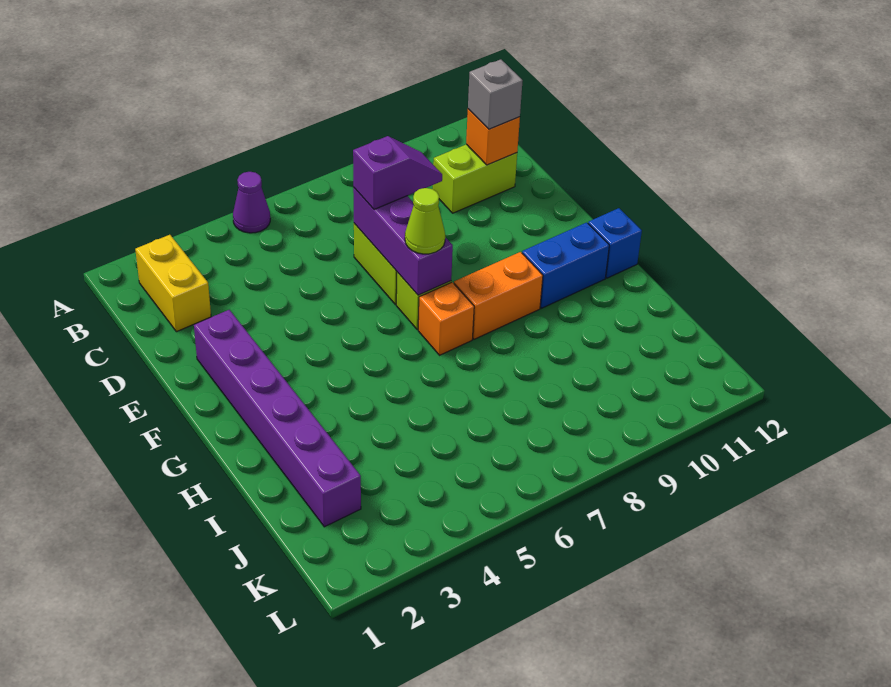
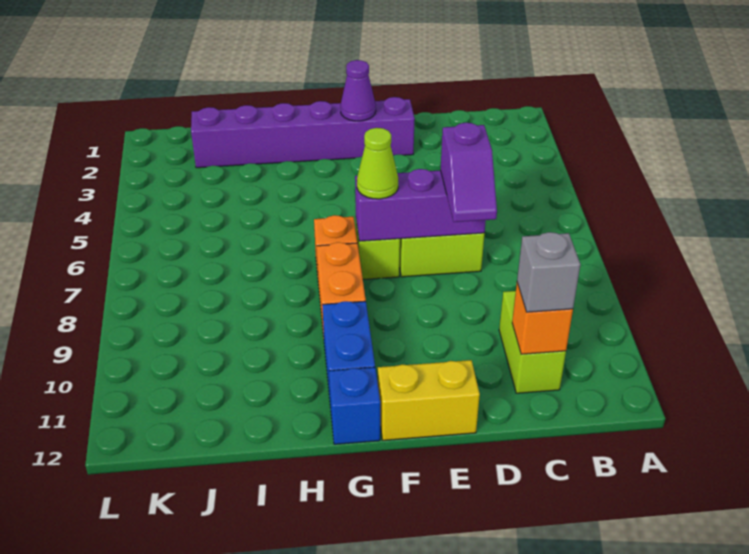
purple 1x1 cone [233,172,270,233] -> purple 1x1 cone moved to [340,60,376,121]
yellow 1x2 brick [135,235,211,332] -> yellow 1x2 brick moved to [378,360,480,440]

